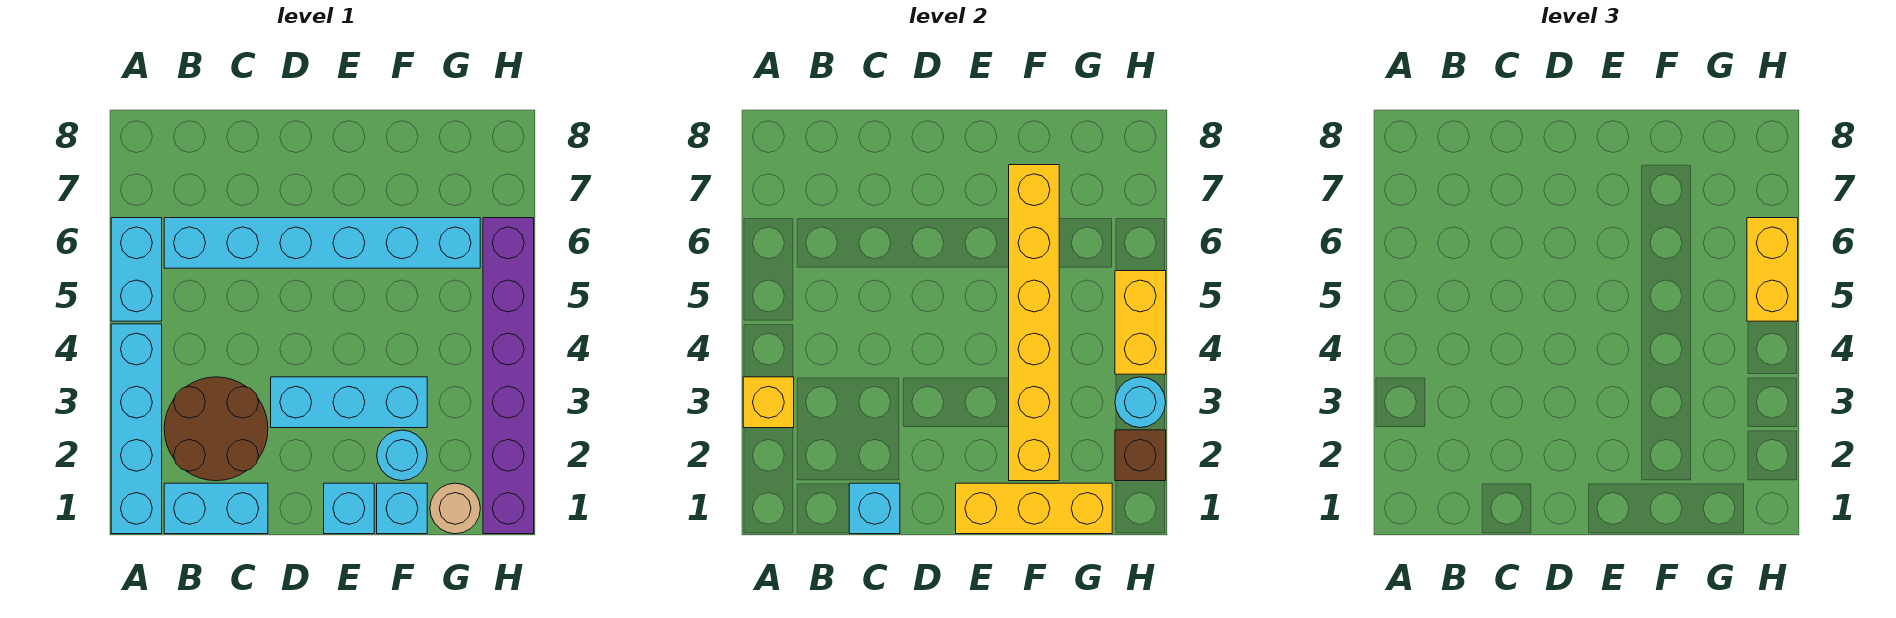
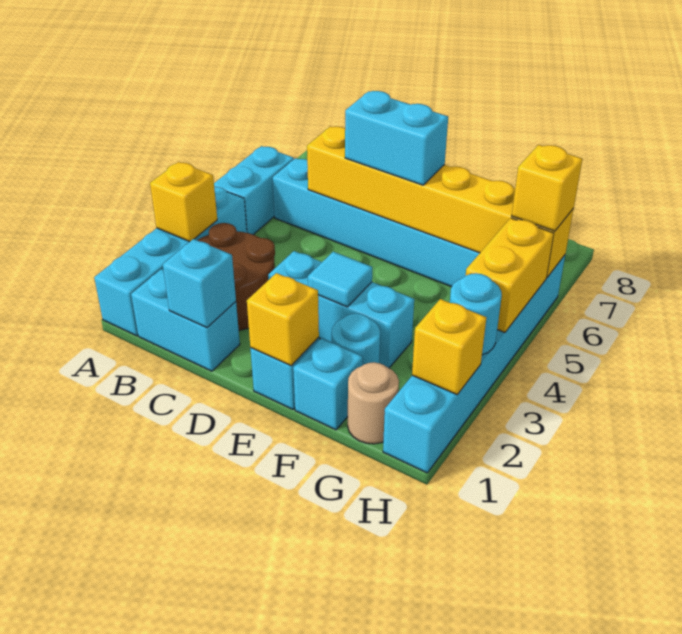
none -> cyan 1x2 brick [345,91,448,185]
yellow 1x3 brick [956,483,1112,534] -> yellow 1x1 brick [247,273,319,366]
none -> cyan 1x1 tile [308,252,372,307]
yellow 1x6 brick [1009,165,1059,481] -> yellow 1x6 brick turned to [307,126,574,277]
purple 1x6 brick [483,218,534,534] -> cyan 1x6 brick [383,255,565,473]
brown 1x1 brick [1115,430,1166,481] -> yellow 1x1 brick [412,299,486,395]
yellow 1x2 brick [1747,218,1798,321] -> yellow 1x1 brick [512,145,582,231]

